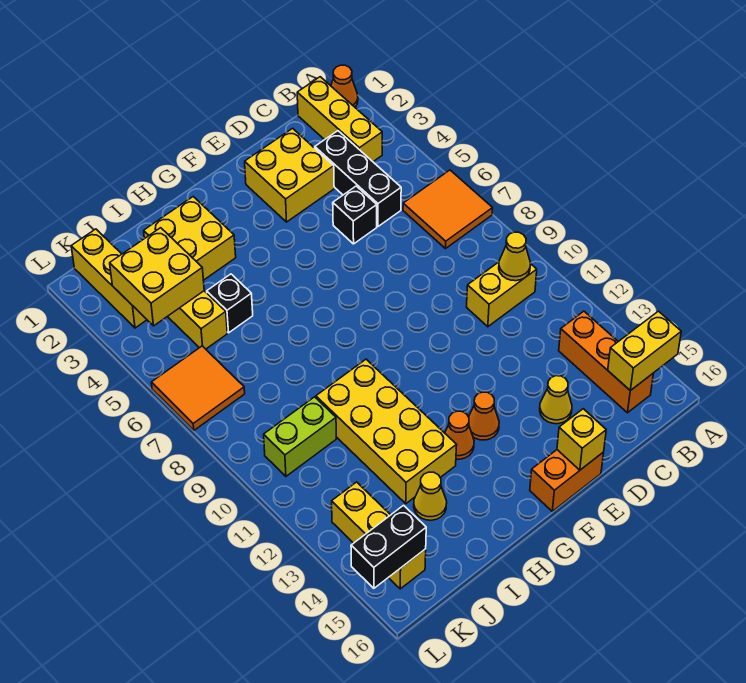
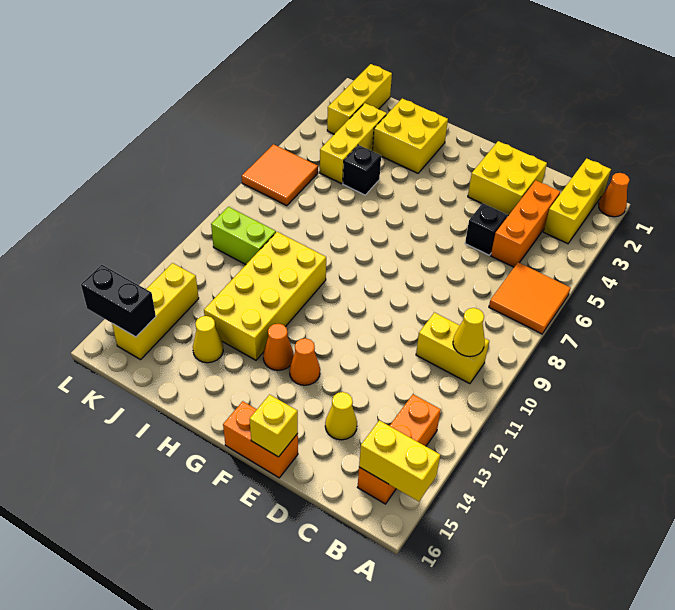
black 1x3 brick [315,131,401,226] -> orange 1x3 brick [491,180,560,267]
yellow 2x2 brick [110,228,204,326] -> none

